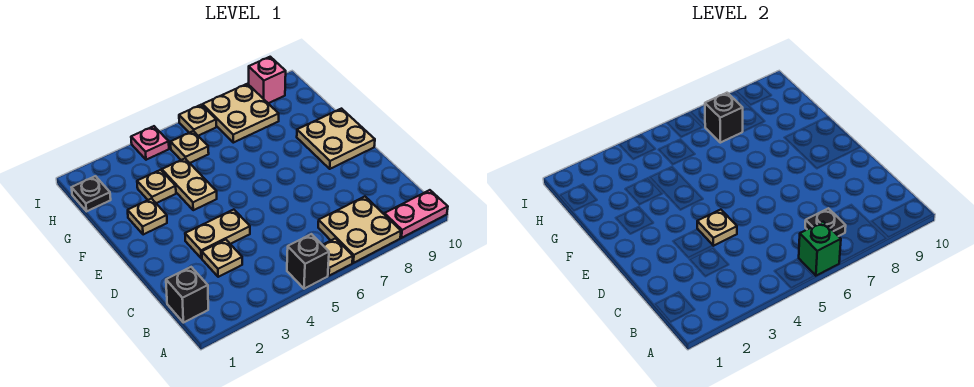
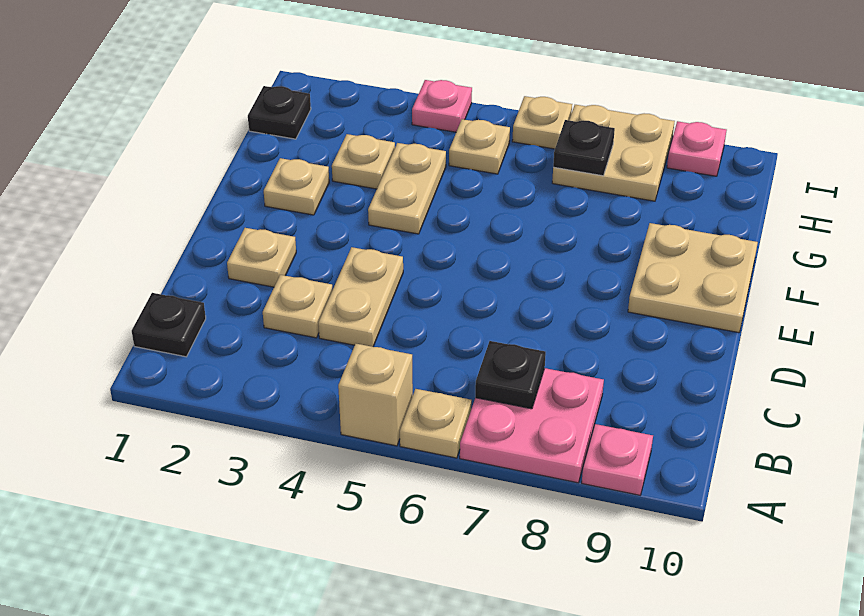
black 1x1 brick [287,234,329,289] -> tan 1x1 brick [338,344,413,446]
green 1x1 brick [799,222,841,276] -> none
tan 2x2 plate [318,197,401,263] -> pink 2x2 plate [460,368,604,483]
pink 1x2 plate [384,190,448,238] -> pink 1x1 plate [582,424,653,495]
black 1x1 brick [166,267,208,323] -> black 1x1 plate [132,293,206,357]
tan 1x2 plate [185,210,250,258] -> tan 1x2 plate turned to [318,247,403,347]
tan 1x1 plate [697,210,737,246] -> tan 1x1 plate moved to [227,228,296,287]
black 1x1 brick [705,93,743,143] -> black 1x1 plate [553,120,615,176]
pink 1x1 brick [249,57,286,103] -> pink 1x1 plate [667,121,726,176]

